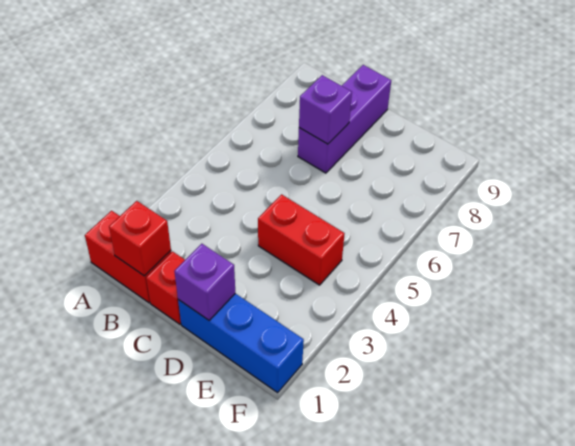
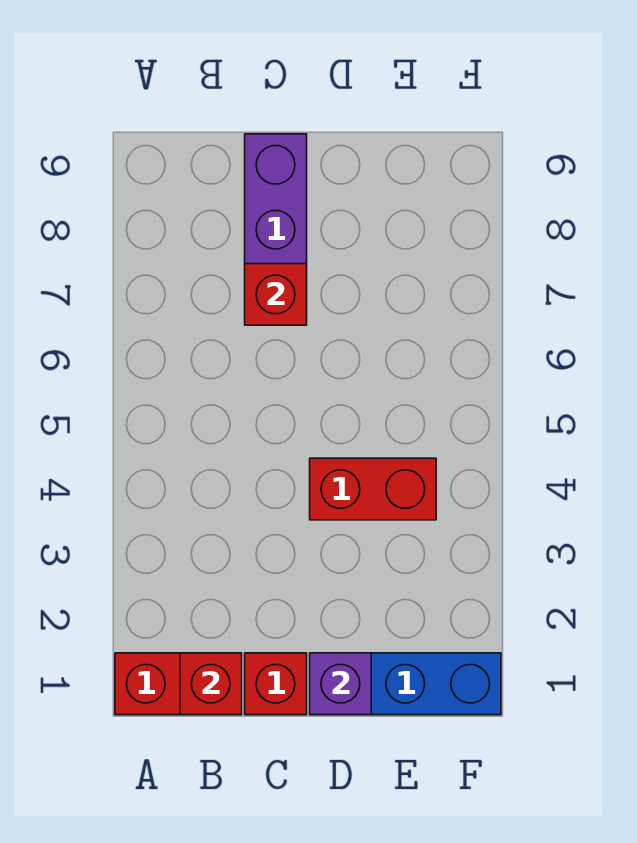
purple 1x1 brick [299,75,352,144] -> red 1x1 brick [245,264,307,325]

